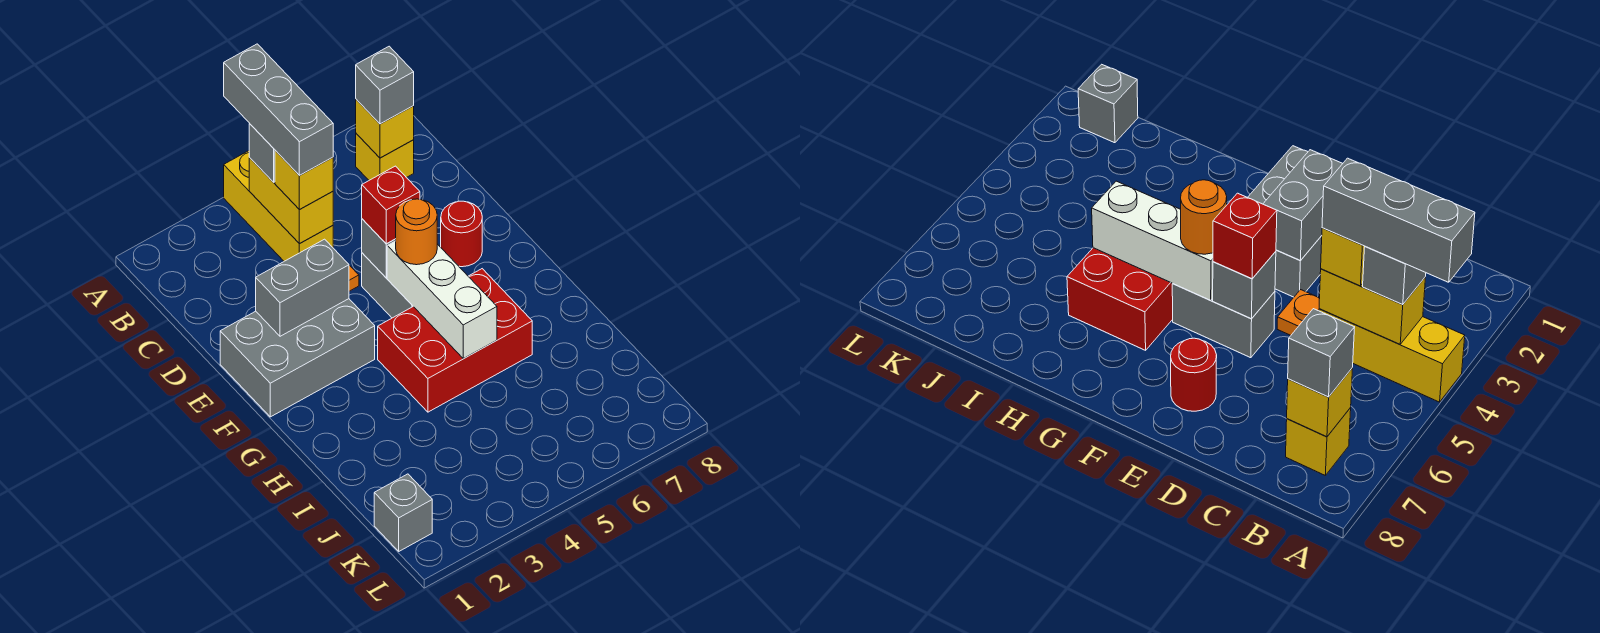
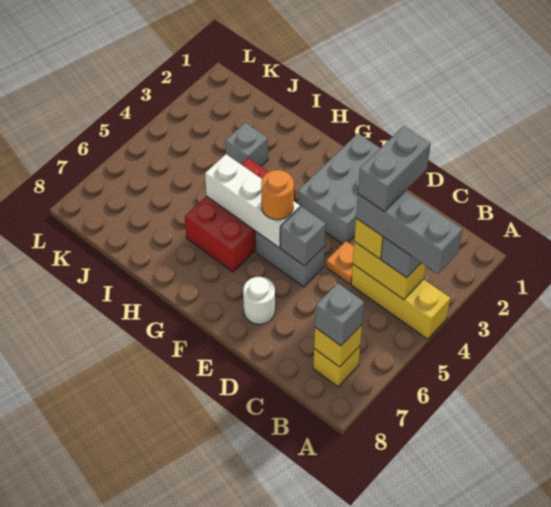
grey 1x2 brick [256,239,349,336] -> grey 1x2 brick moved to [358,126,431,212]
red 1x1 brick [362,166,420,244] -> none
red 1x1 round brick [441,201,482,267] -> white 1x1 round brick [243,277,275,324]
grey 1x1 brick [374,474,432,551] -> grey 1x1 brick moved to [225,123,268,166]

